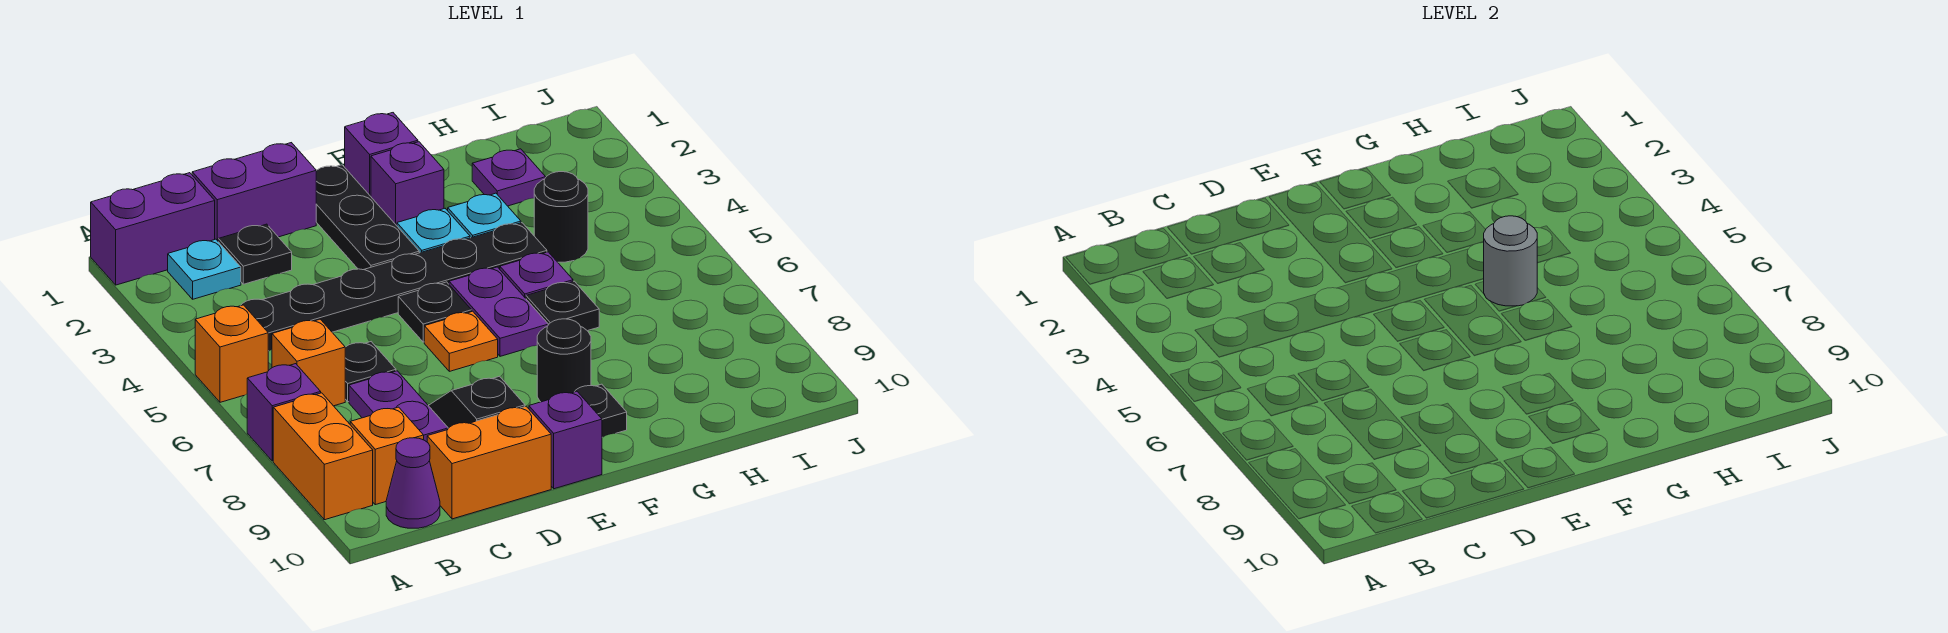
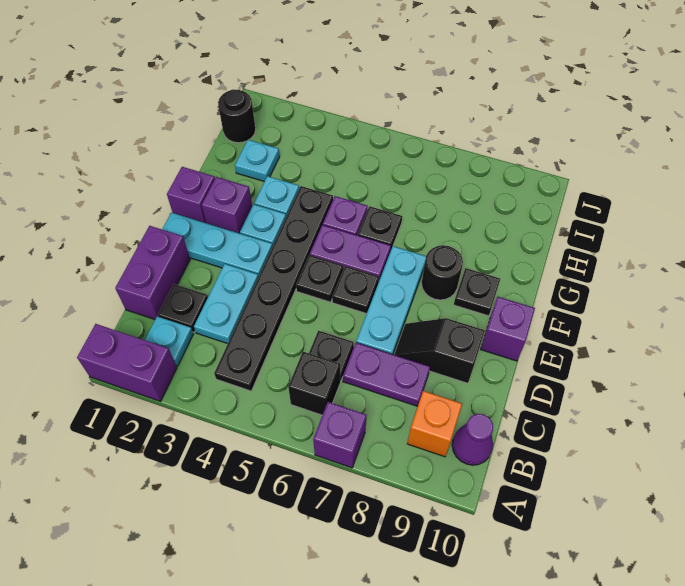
purple 1x2 brick [91,173,215,285] -> purple 1x2 brick turned to [77,324,177,401]
orange 1x1 brick [195,305,268,402] -> none
orange 1x2 brick [273,393,373,520] -> none
orange 1x1 brick [272,319,345,406] -> black 1x1 brick [288,352,340,415]
none -> cyan 1x2 plate [194,264,258,344]
orange 1x2 brick [427,406,551,519] -> none
none -> cyan 1x3 plate [356,246,426,354]
black 1x3 plate [316,165,419,270] -> cyan 1x3 plate [162,213,273,277]
orange 1x1 plate [424,311,498,371] -> black 1x1 plate [332,266,379,314]
grey 1x1 round brick [1484,216,1537,306] -> none
purple 1x1 plate [472,149,546,206] -> cyan 1x1 plate [235,140,280,181]
black 1x1 round brick [534,172,588,262] -> black 1x1 round brick moved to [218,89,256,143]

